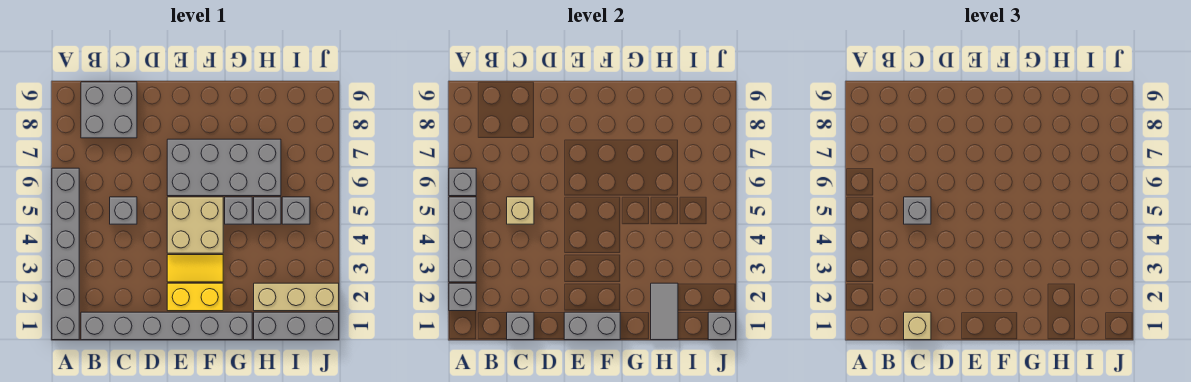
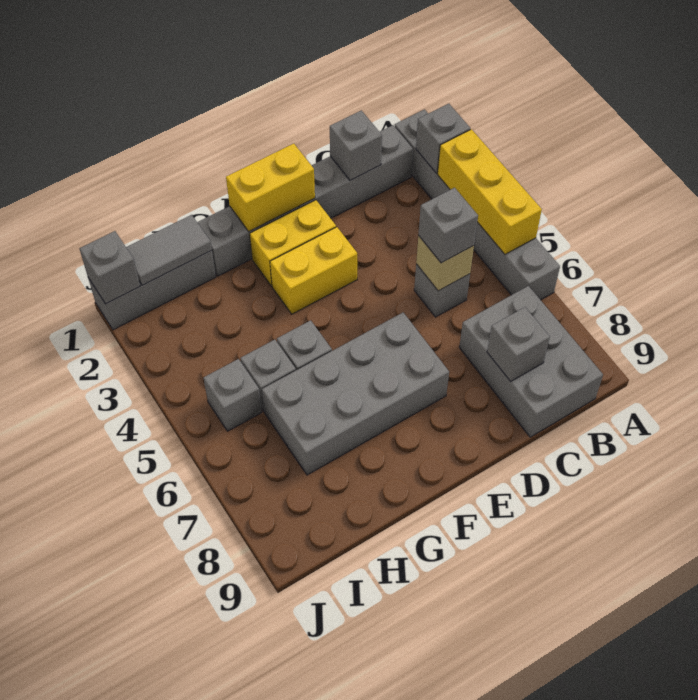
grey 1x3 brick [449,197,476,282] -> yellow 1x3 brick [438,129,542,254]
grey 1x1 brick [449,168,476,196] -> grey 1x1 brick moved to [487,307,550,381]
grey 2x2 brick [81,82,137,138] -> grey 2x3 brick [459,286,603,437]
tan 1x1 brick [904,312,931,340] -> none
grey 1x2 brick [564,312,620,340] -> yellow 1x2 brick [226,144,315,231]
yellow 1x2 tile [167,255,223,282] -> yellow 1x2 brick [270,227,357,314]
tan 2x2 brick [167,197,223,253] -> none
grey 1x2 tile [651,283,678,340] -> grey 1x2 tile turned to [126,215,212,285]
tan 1x3 brick [254,283,339,311] -> none

